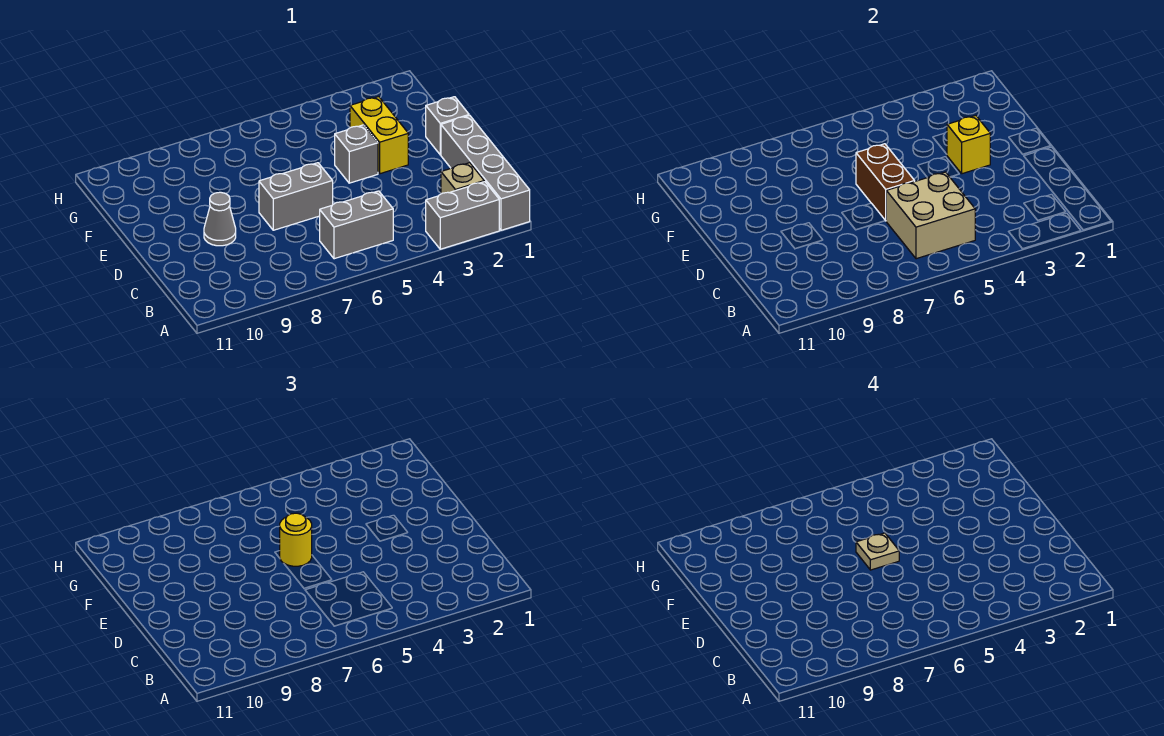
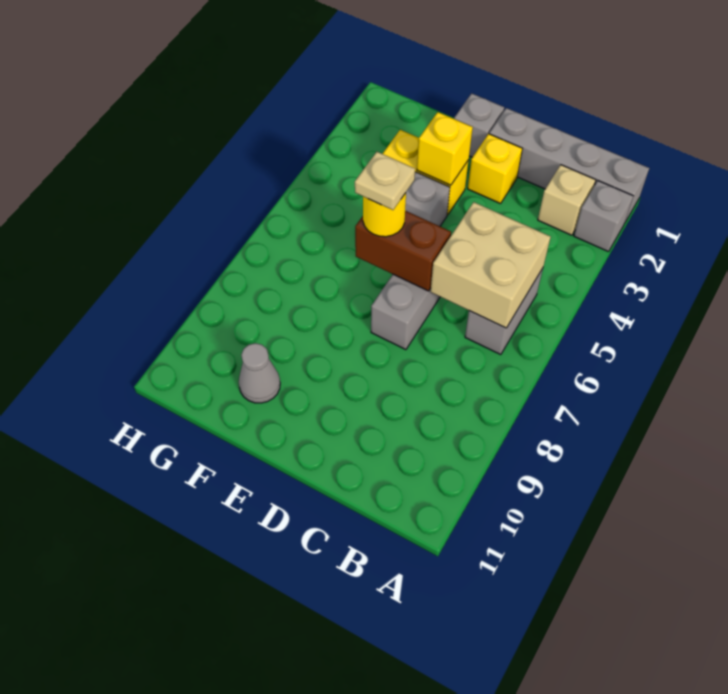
grey 1x2 brick [426,182,499,249] -> grey 1x1 brick [574,181,633,252]
none -> yellow 1x1 brick [468,134,522,204]
grey 1x1 cone [204,192,236,246] -> grey 1x1 cone moved to [239,343,280,403]

